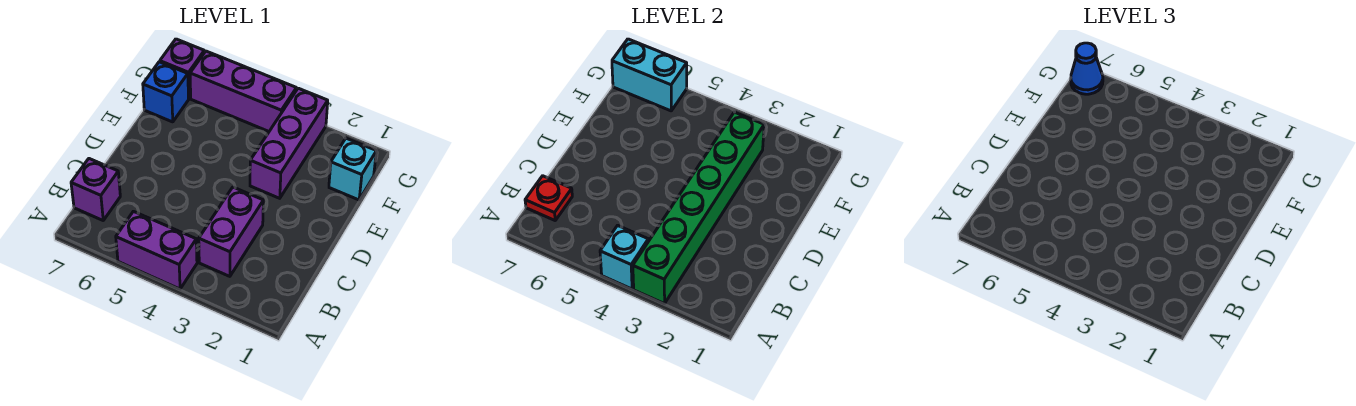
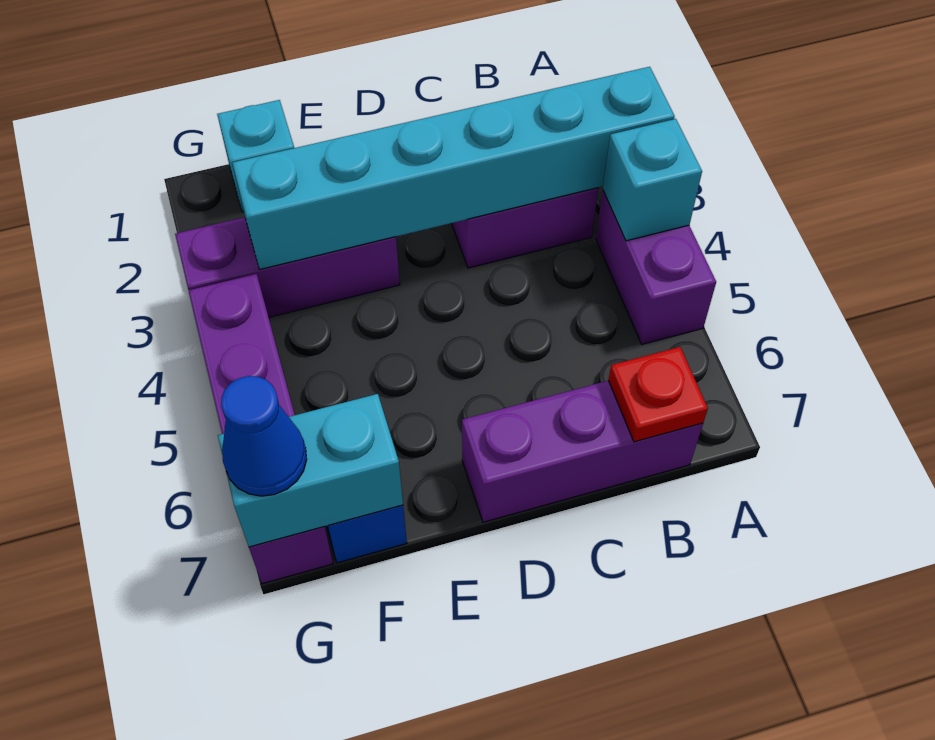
green 1x6 brick [633,112,764,304] -> cyan 1x6 brick [232,67,675,269]
purple 1x1 brick [71,159,120,220] -> purple 1x3 brick [462,381,703,522]
cyan 1x2 brick [612,39,687,111] -> cyan 1x2 brick turned to [218,394,403,547]

